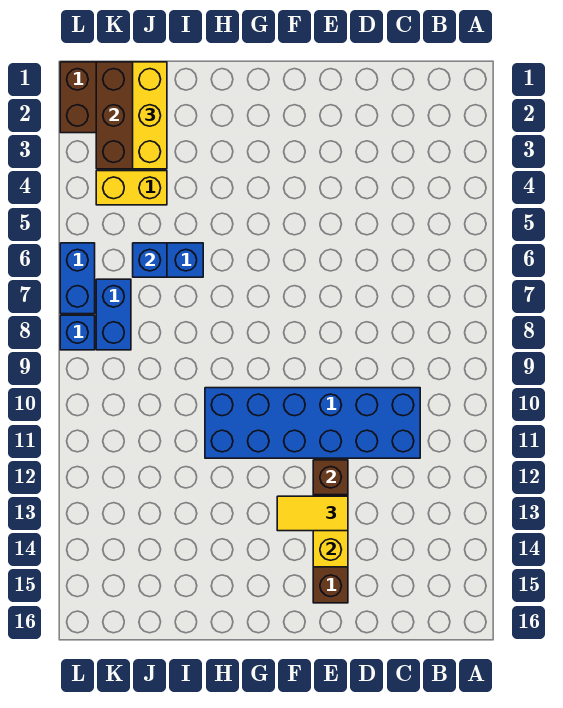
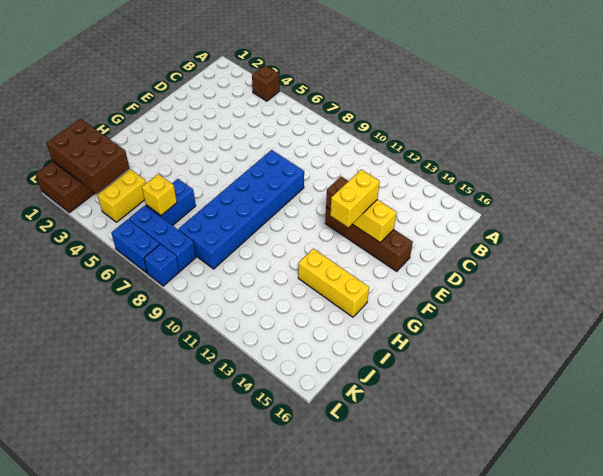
none -> brown 1x1 brick [252,65,280,101]
blue 2x6 brick [205,388,420,458] -> blue 2x6 brick moved to [179,150,304,269]
yellow 1x2 tile [277,496,348,531] -> yellow 1x2 brick [330,170,380,227]
yellow 1x3 brick [133,62,167,169] -> yellow 1x3 brick moved to [298,249,369,317]
blue 1x1 brick [133,243,167,277] -> yellow 1x1 brick [142,174,177,215]
blue 1x2 brick [96,279,131,350] -> blue 1x3 brick [129,206,196,271]

